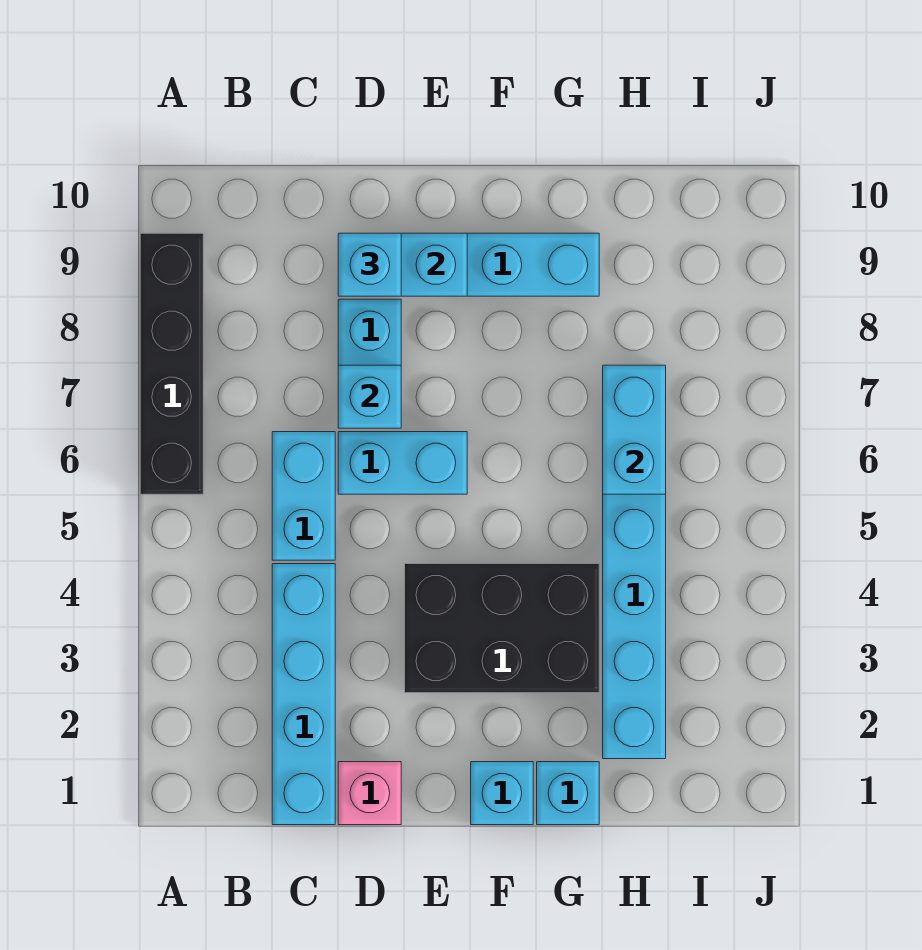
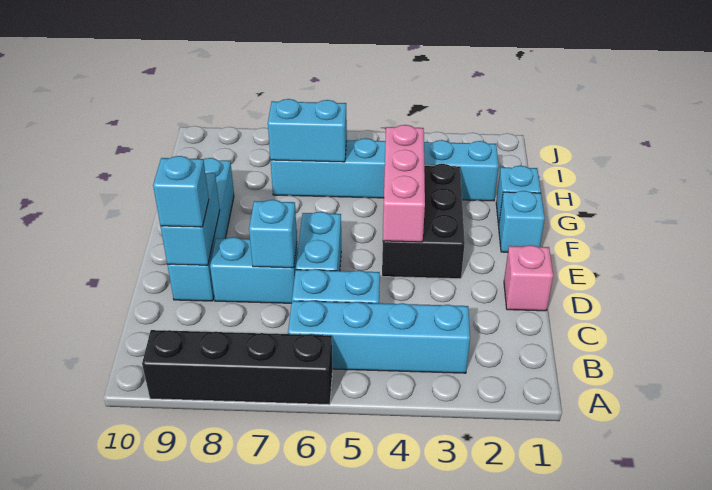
cyan 1x4 brick [272,564,335,825] -> cyan 1x4 brick moved to [288,301,470,373]
none -> pink 1x3 brick [383,125,425,242]

